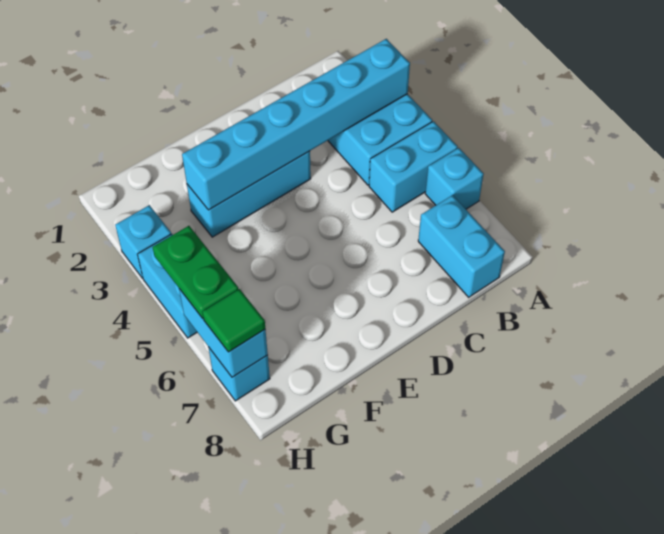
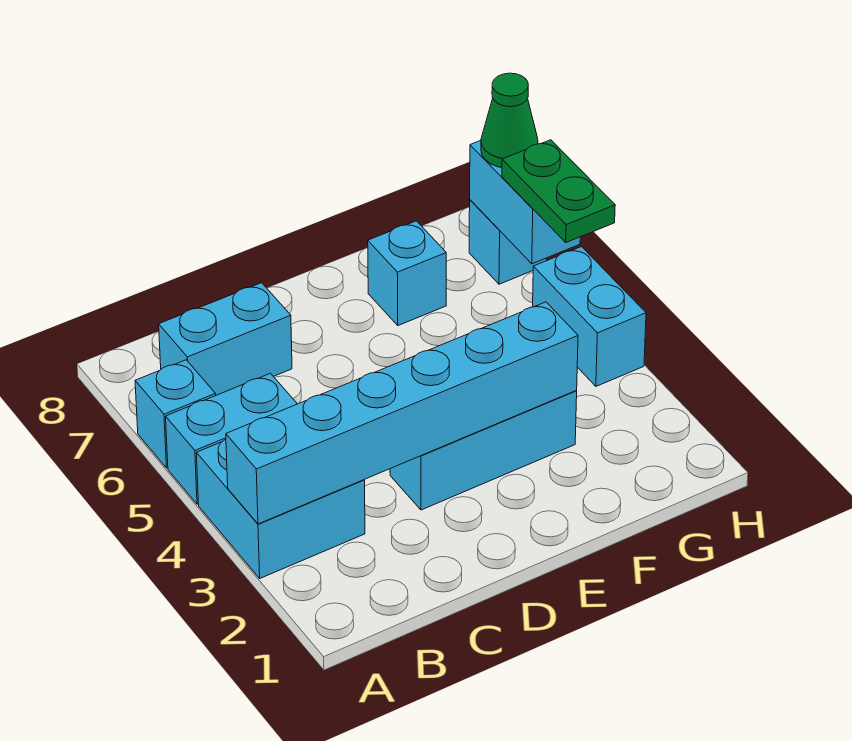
cyan 1x2 brick [418,195,505,297] -> cyan 1x2 brick turned to [159,283,292,395]
cyan 1x1 brick [115,205,171,278] -> cyan 1x1 brick moved to [368,221,446,325]
green 1x1 tile [203,289,265,352] -> green 1x1 cone [481,73,538,168]

